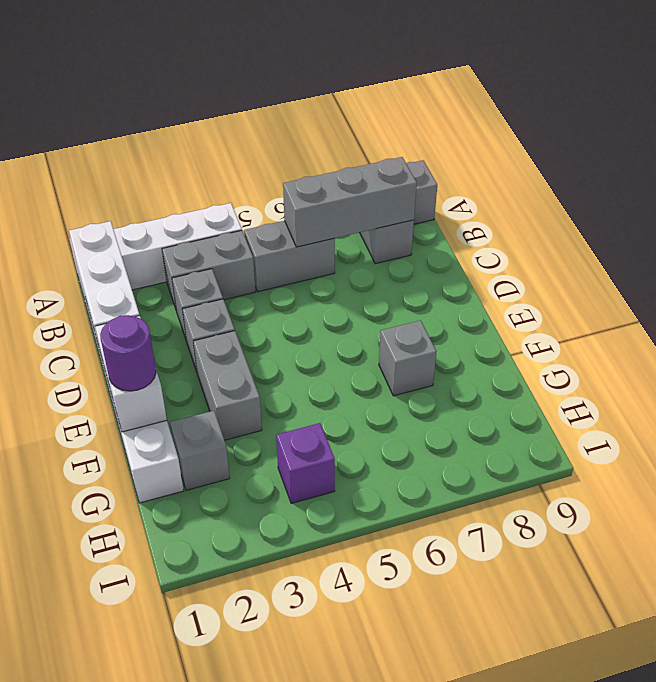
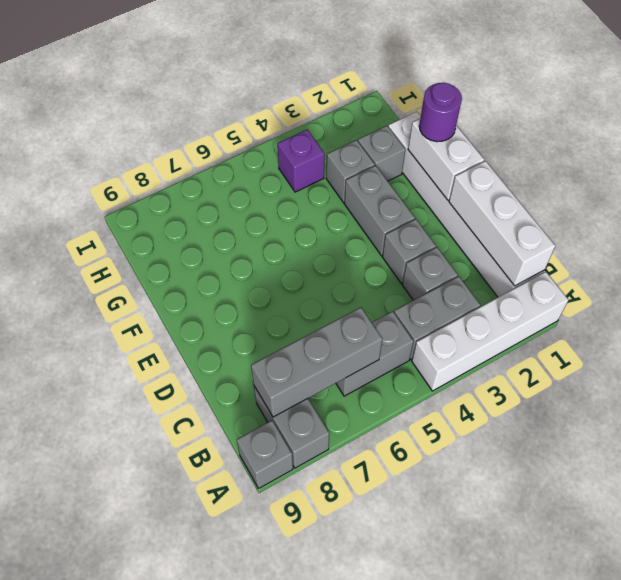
grey 1x1 brick [379,320,437,396] -> grey 1x1 brick moved to [326,140,375,203]

